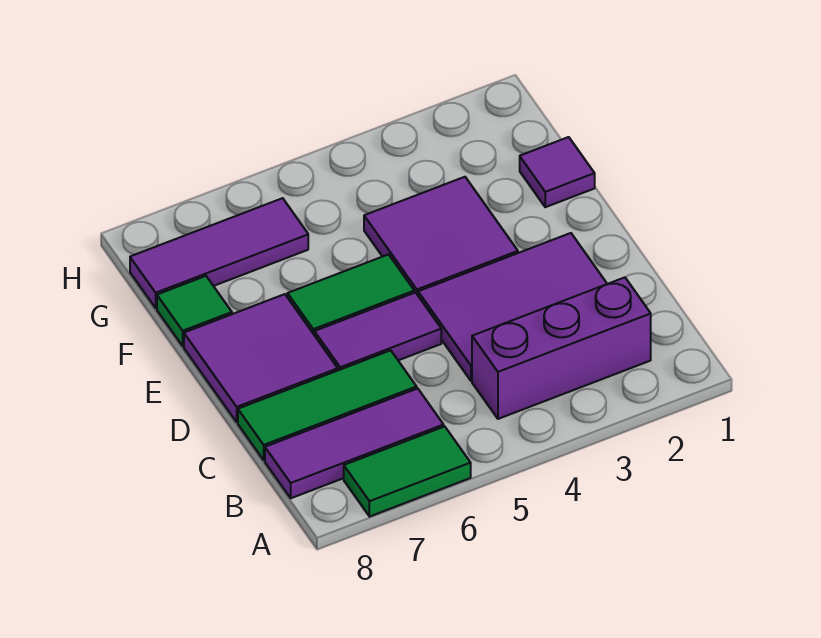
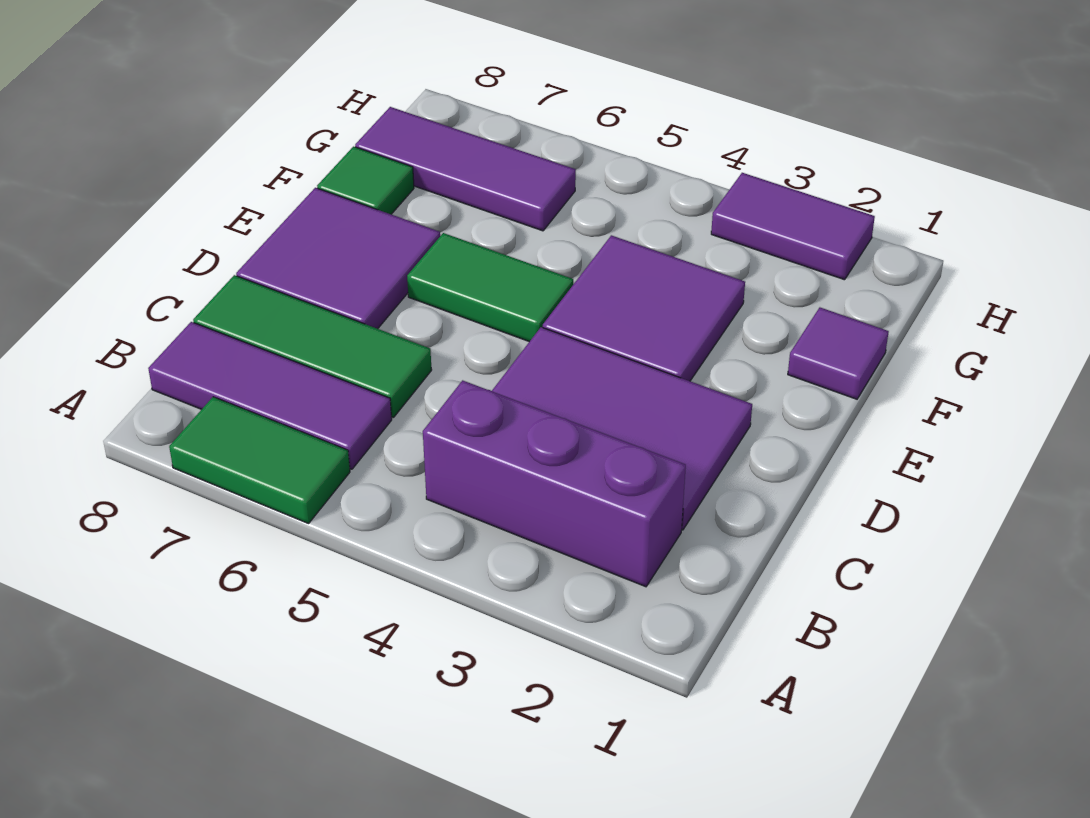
purple 1x2 tile [315,293,441,370] -> purple 1x2 tile moved to [711,173,875,280]

